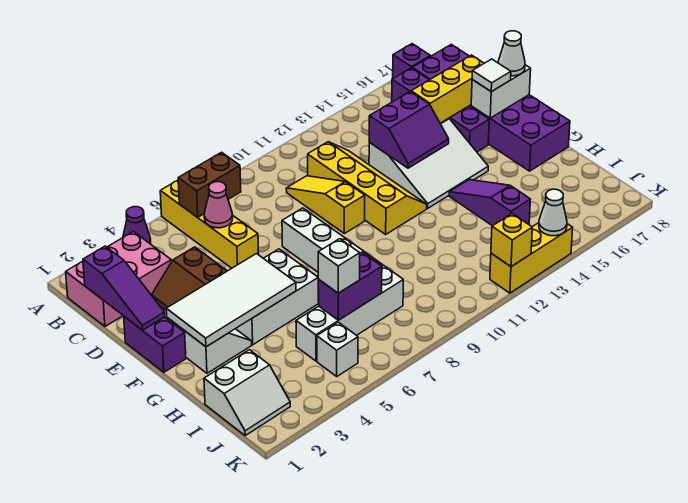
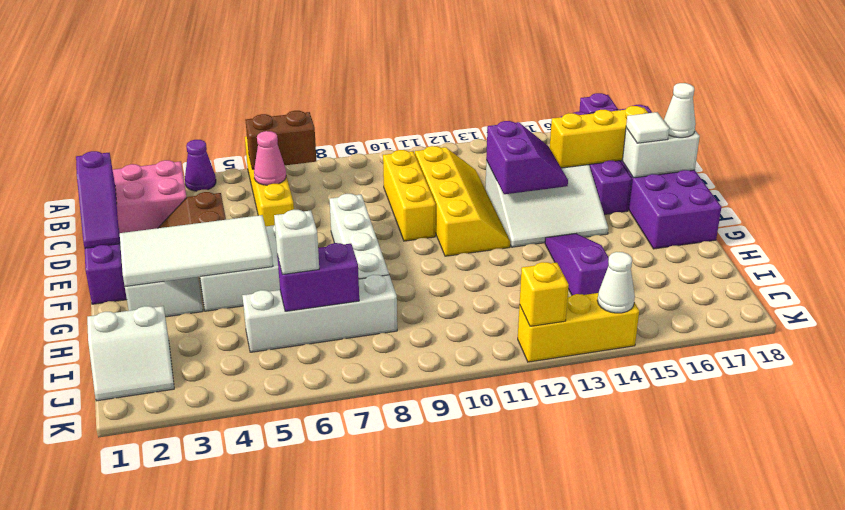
yellow 1x3 slope [286,176,365,234] -> yellow 1x3 brick [383,150,436,241]
purple 2x2 slope [369,92,449,168] -> purple 2x2 slope turned to [486,121,568,194]
white 1x1 brick [317,322,358,376] -> none

